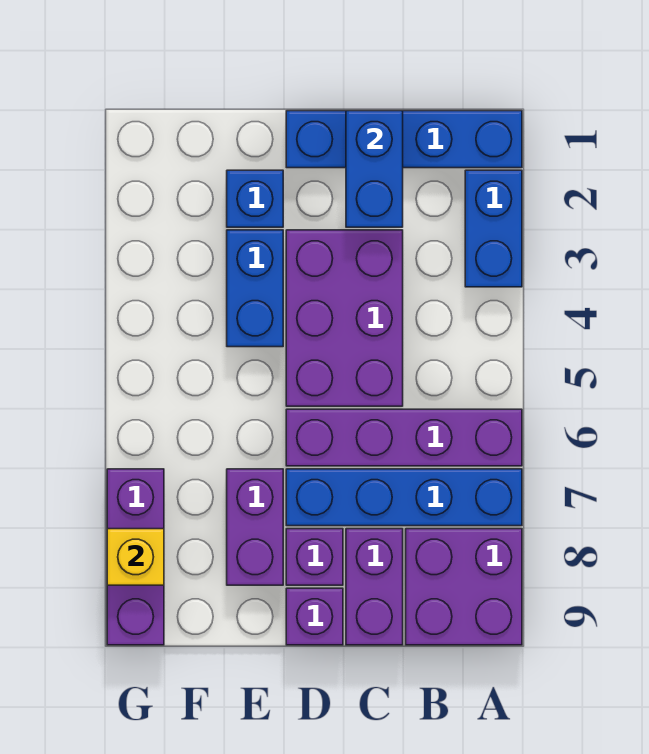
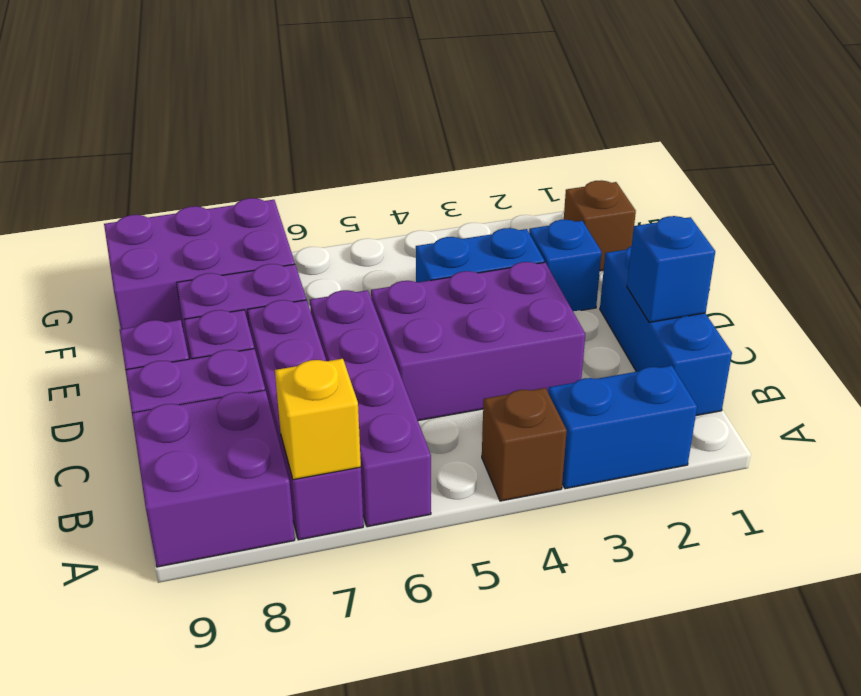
blue 1x4 brick [286,111,522,168] -> blue 1x3 brick [600,246,732,416]
none -> brown 1x1 brick [482,388,567,501]
blue 1x4 brick [286,469,522,526] -> purple 1x4 brick [248,300,363,540]
blue 1x2 brick [346,111,403,227] -> blue 1x1 brick [627,216,715,322]
none -> brown 1x1 brick [564,180,636,271]
purple 1x3 brick [107,469,164,645] -> purple 2x3 brick [104,198,295,329]
yellow 1x1 brick [107,529,164,585] -> yellow 1x1 brick moved to [275,359,361,480]

